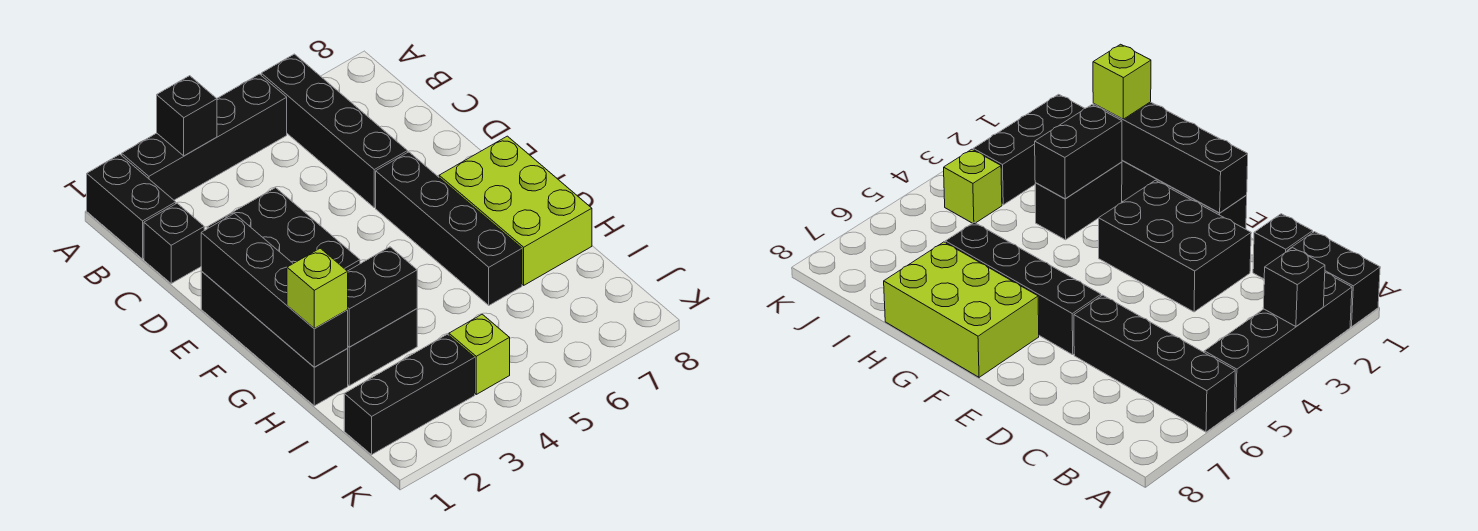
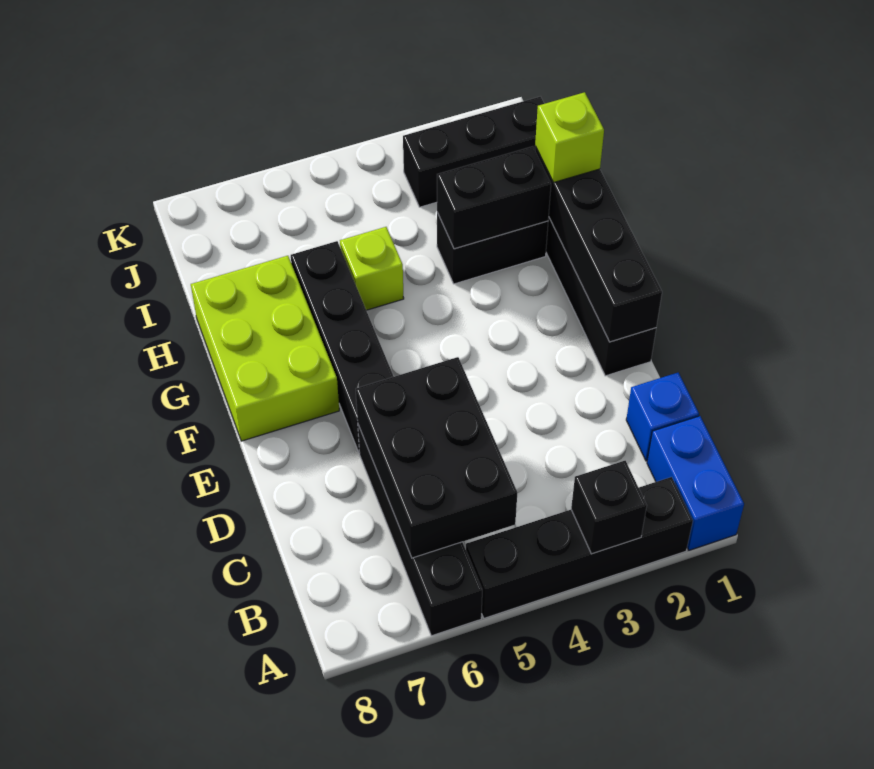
black 1x2 brick [87,154,176,259] -> blue 1x2 brick [647,416,744,550]
black 1x1 brick [144,203,204,283] -> blue 1x1 brick [626,373,699,461]
black 2x3 brick [207,188,360,271] -> black 2x3 brick moved to [356,357,517,558]
lime 1x1 brick [449,314,510,394] -> lime 1x1 brick moved to [340,227,404,310]

